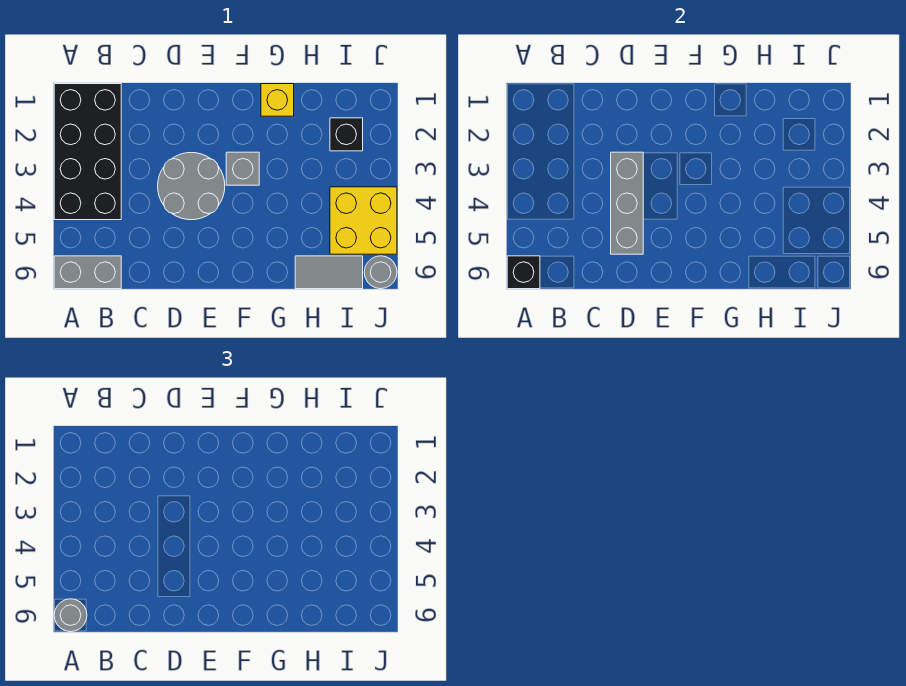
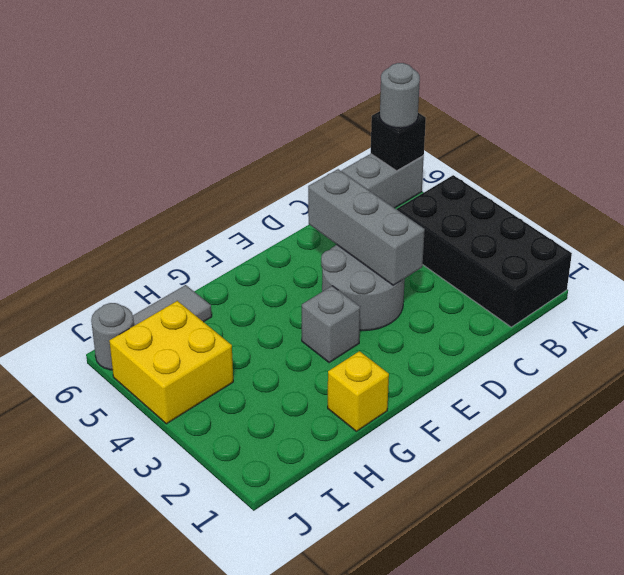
black 1x1 brick [330,118,363,151] -> none

